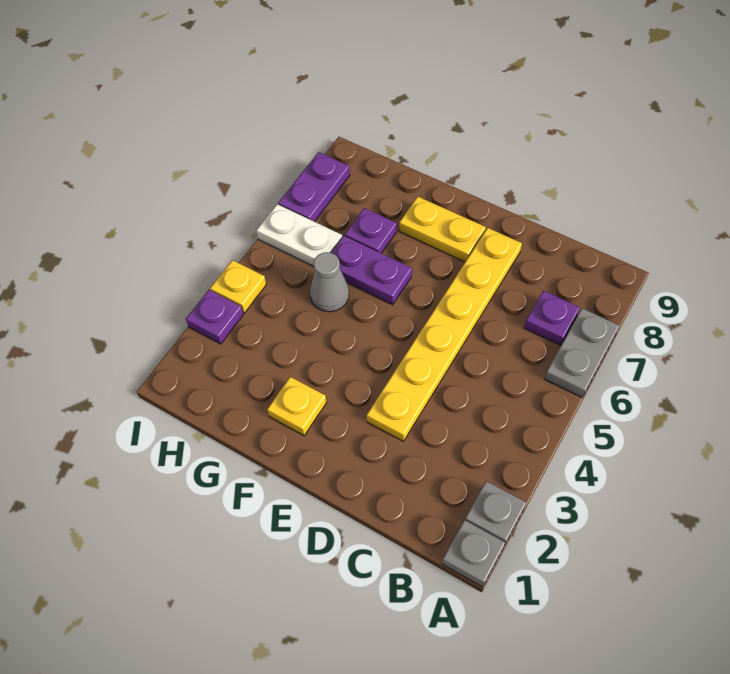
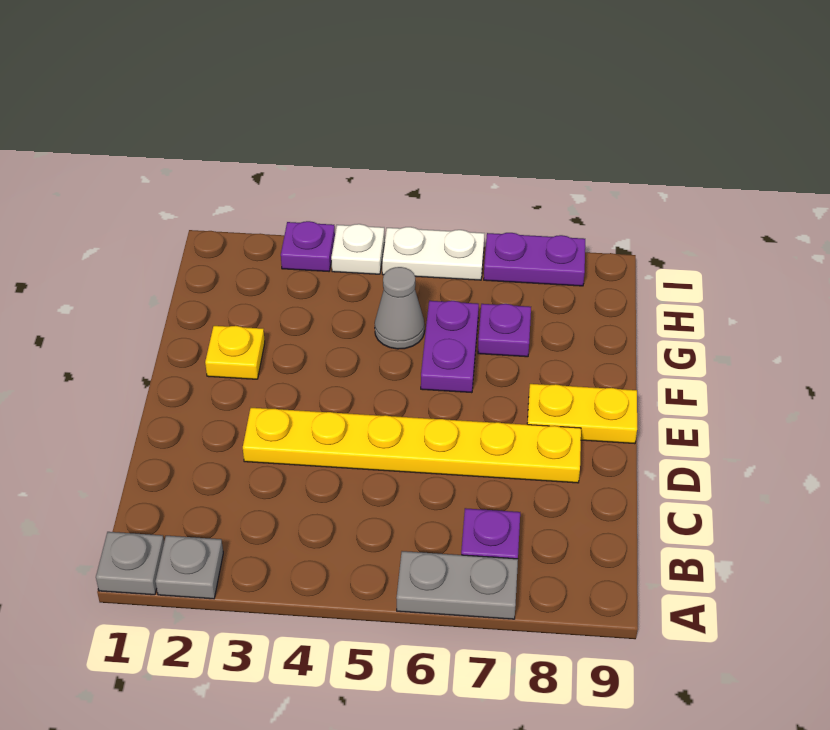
yellow 1x2 plate [399,197,486,262] -> yellow 1x2 plate turned to [527,384,637,444]
white 1x2 plate [256,204,342,266] -> white 1x2 plate turned to [382,227,485,280]
yellow 1x1 plate [210,260,266,313] -> white 1x1 plate [331,224,385,274]

